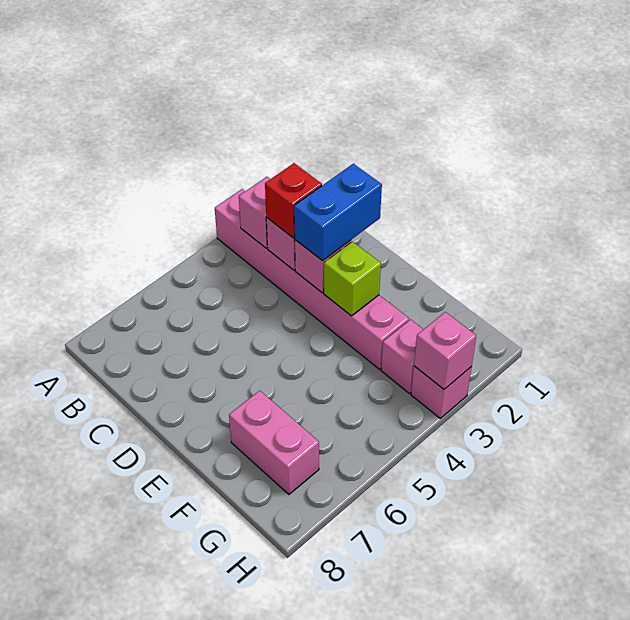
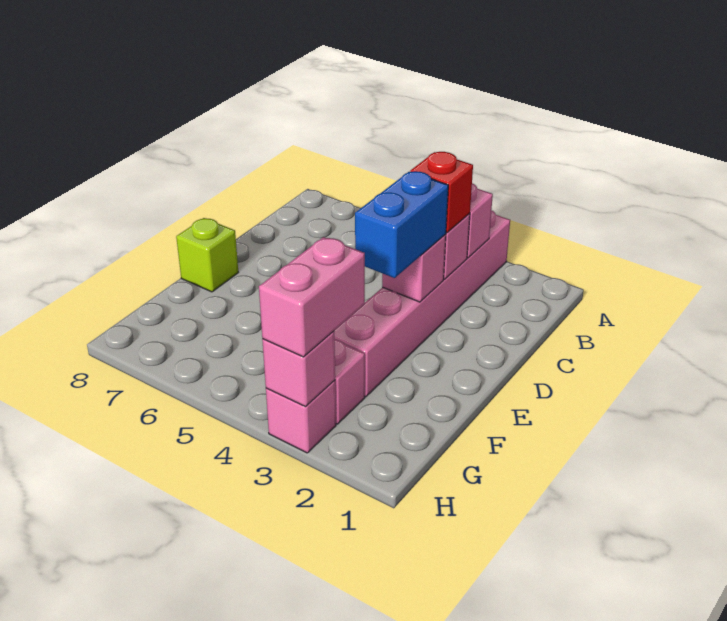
blue 1x2 brick [294,164,382,261] -> blue 1x2 brick turned to [355,171,448,278]
lime 1x1 brick [324,241,381,316] -> lime 1x1 brick moved to [176,218,238,292]
pink 1x2 brick [229,391,319,494] -> pink 1x2 brick moved to [259,237,365,357]

